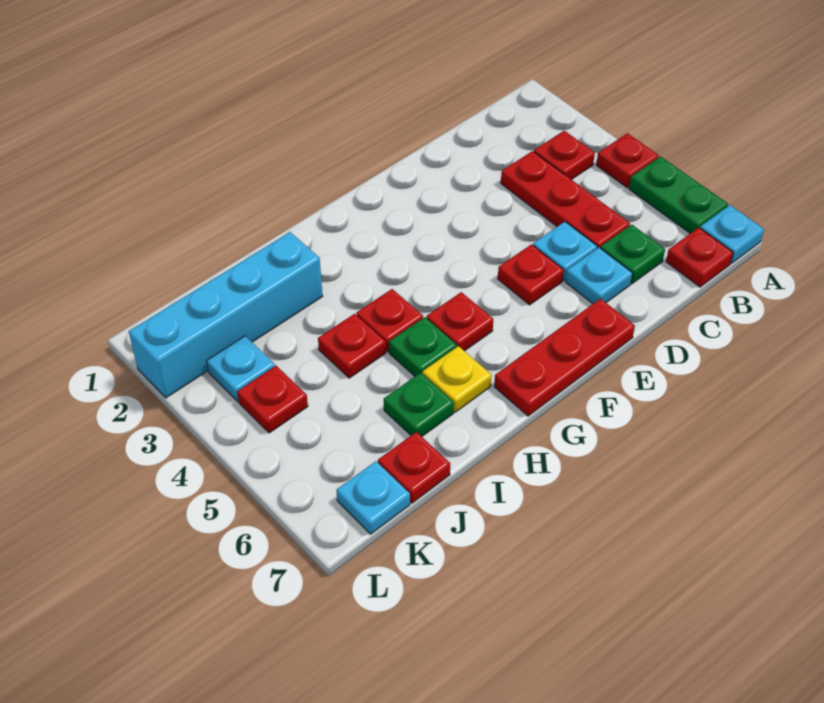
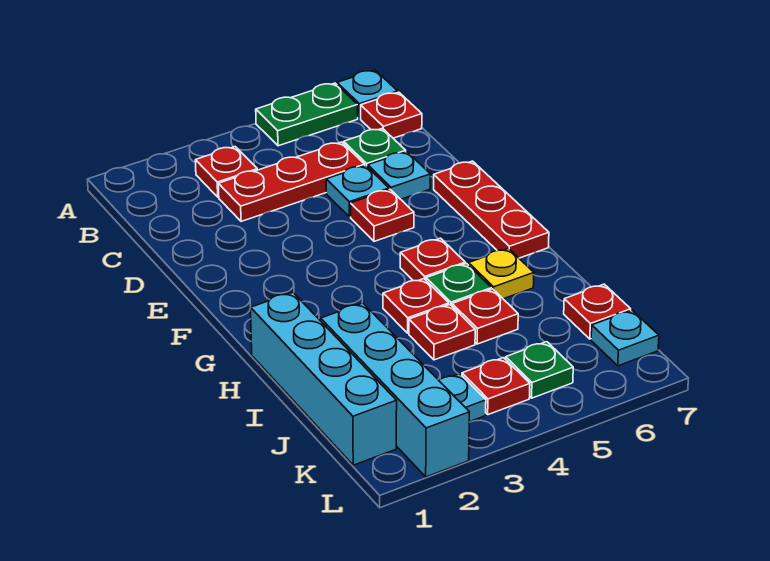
red 1x1 plate [596,133,659,188] -> red 1x1 plate moved to [452,289,518,344]
none -> cyan 1x4 brick [251,292,397,465]
green 1x1 plate [384,373,454,437] -> green 1x1 plate moved to [506,342,573,398]

